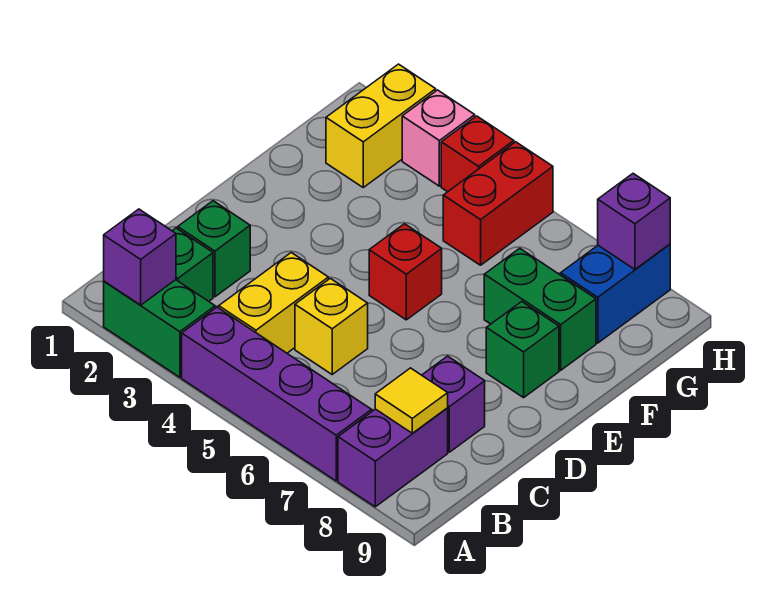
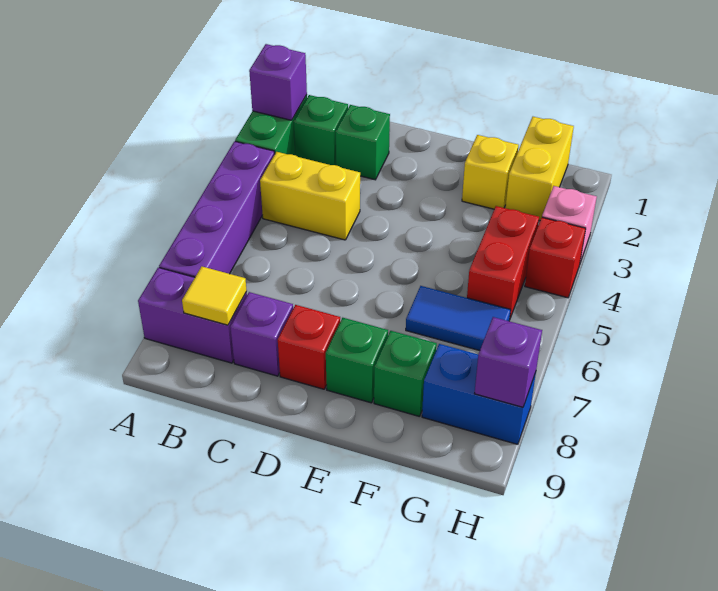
yellow 1x1 brick [295,278,368,374] -> yellow 1x1 brick moved to [462,135,519,209]
red 1x1 brick [369,224,442,320] -> red 1x1 brick moved to [278,305,340,389]
none -> blue 1x2 tile [406,286,511,351]
green 1x2 brick [484,248,596,370] -> green 1x1 brick [374,331,437,417]
yellow 1x2 brick [326,64,436,187] -> yellow 1x2 brick turned to [505,117,574,221]
red 1x2 brick [443,142,553,265] -> red 1x2 brick turned to [467,206,539,320]

